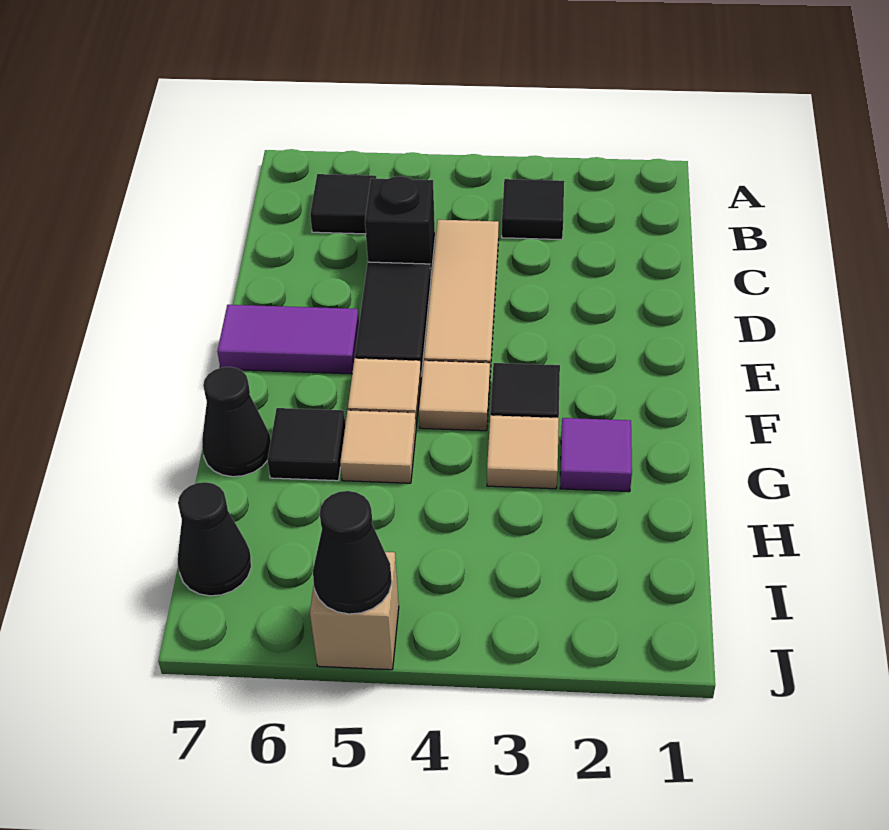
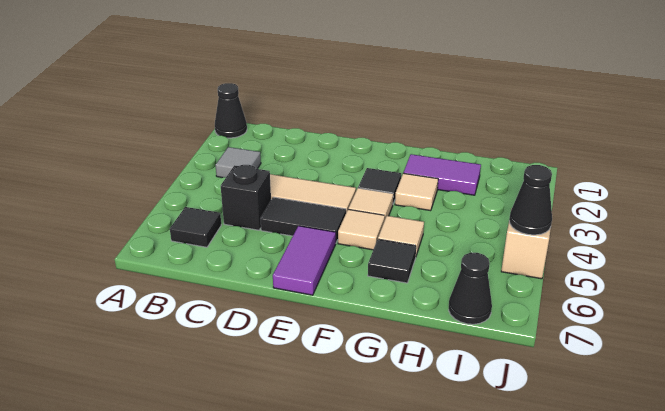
black 1x1 tile [502,179,564,240] -> grey 1x1 tile [216,147,261,178]
purple 1x1 tile [560,418,632,492] -> purple 1x2 tile [403,154,481,195]
black 1x1 cone [202,367,271,477] -> black 1x1 cone moved to [215,83,247,138]

